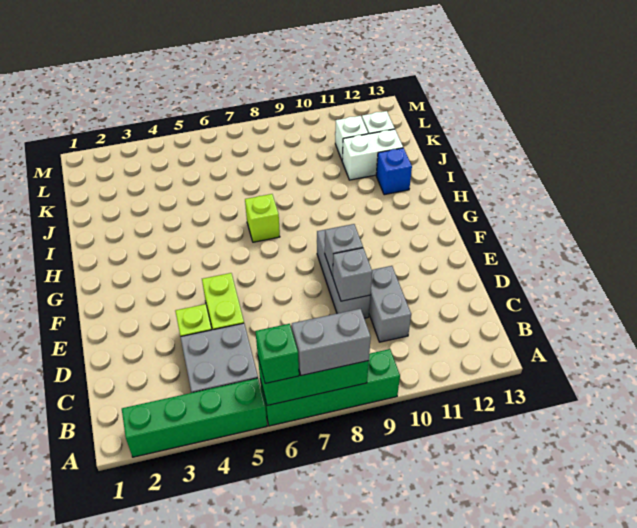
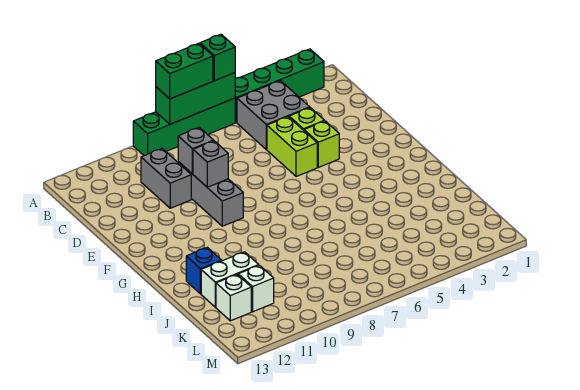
grey 1x2 brick [292,309,371,376] -> green 1x2 brick [156,43,213,99]
lime 1x1 brick [245,194,280,242] -> lime 1x1 brick moved to [304,121,339,167]

